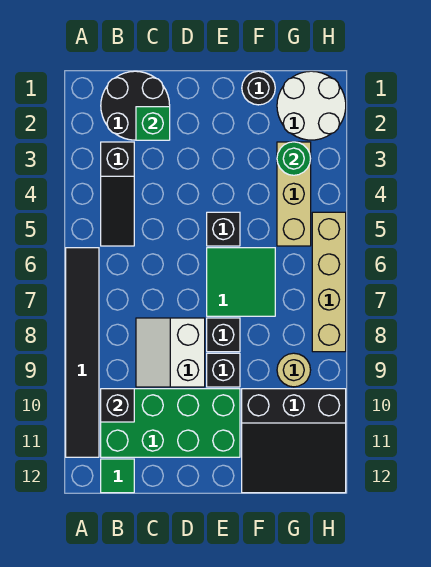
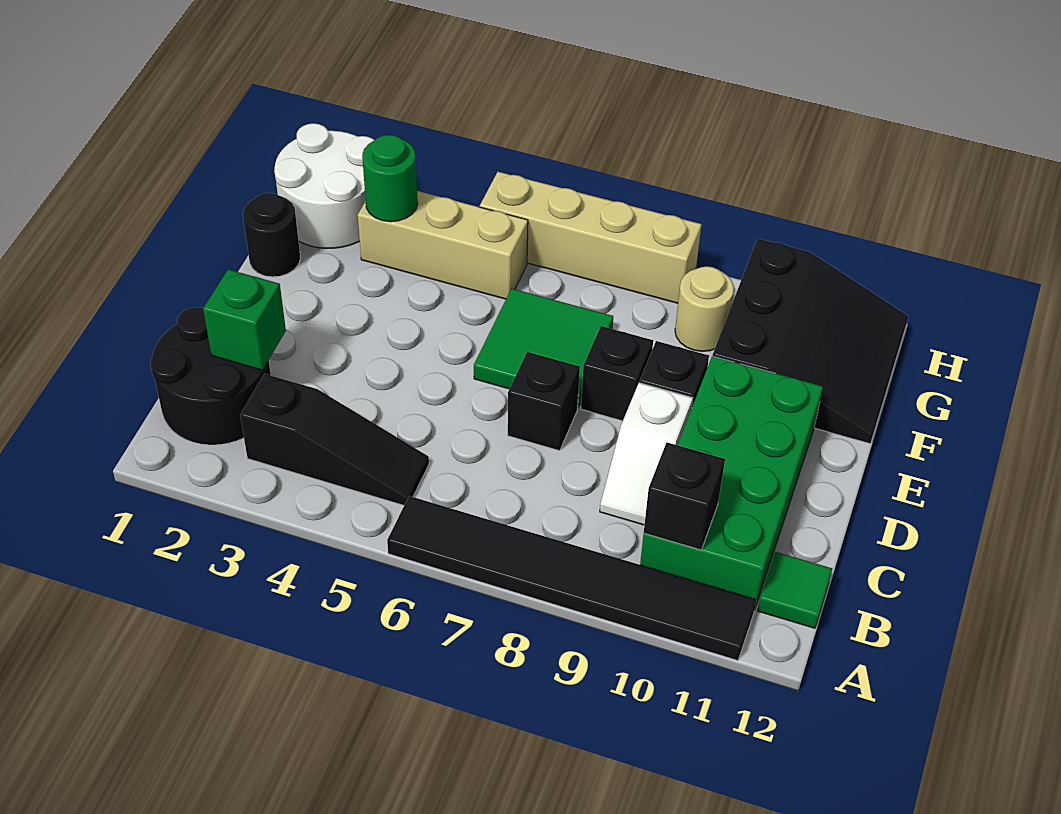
white 2x2 slope [136,318,205,387] -> white 1x2 slope [600,383,693,525]
black 1x1 brick [207,212,240,246] -> black 1x1 brick moved to [508,352,580,451]

